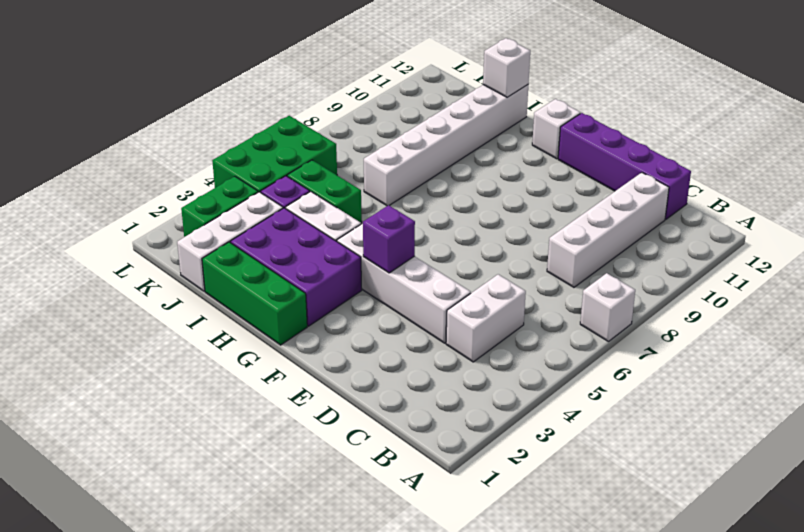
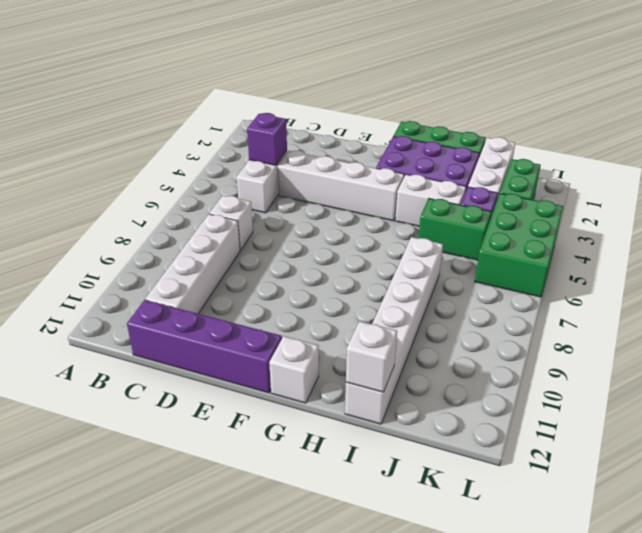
white 1x1 brick [580,273,635,342] -> white 1x1 brick moved to [209,196,253,250]
purple 1x1 brick [363,205,415,273] -> purple 1x1 brick moved to [247,113,287,165]

